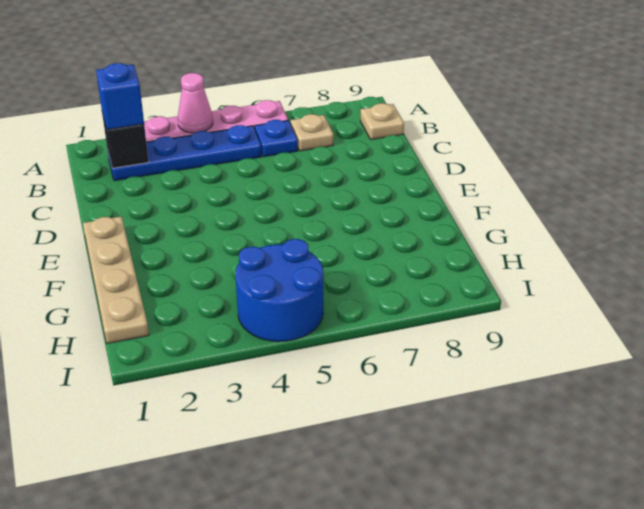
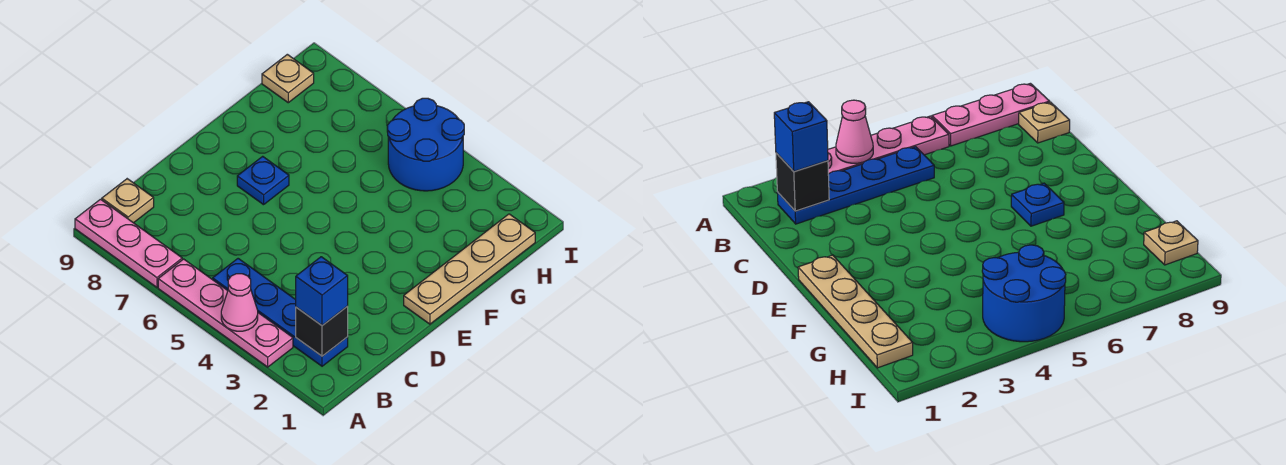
none -> pink 1x3 plate [75,199,182,287]
blue 1x1 plate [255,120,298,157] -> blue 1x1 plate moved to [237,156,289,205]
tan 1x1 plate [290,114,334,151] -> tan 1x1 plate moved to [262,54,314,103]

